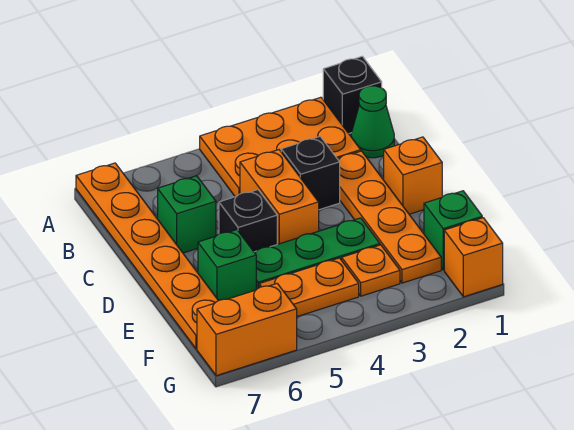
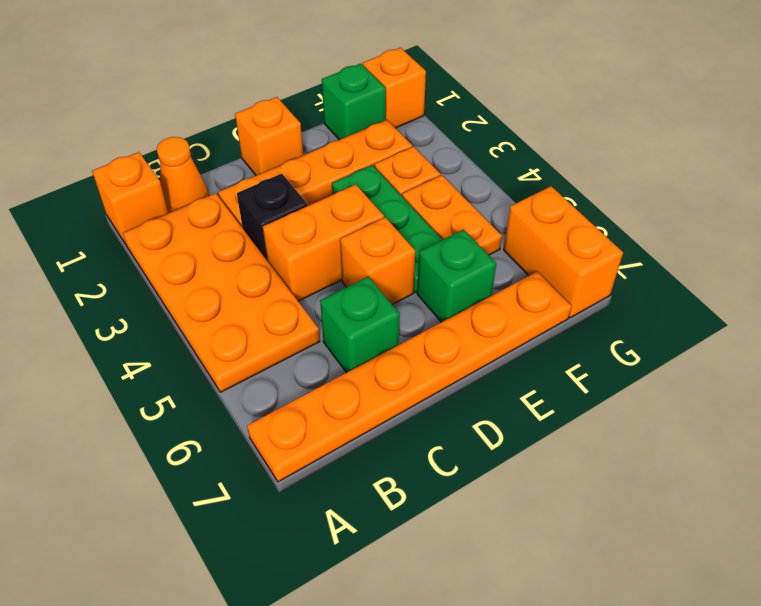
black 1x1 brick [323,56,382,133] -> orange 1x1 brick [92,152,168,244]
orange 2x3 plate [200,97,361,197] -> orange 2x4 plate [123,193,320,392]
green 1x1 cone [351,86,394,158] -> orange 1x1 cone [157,137,209,213]
black 1x1 brick [219,190,277,252] -> orange 1x1 brick [340,217,415,305]

